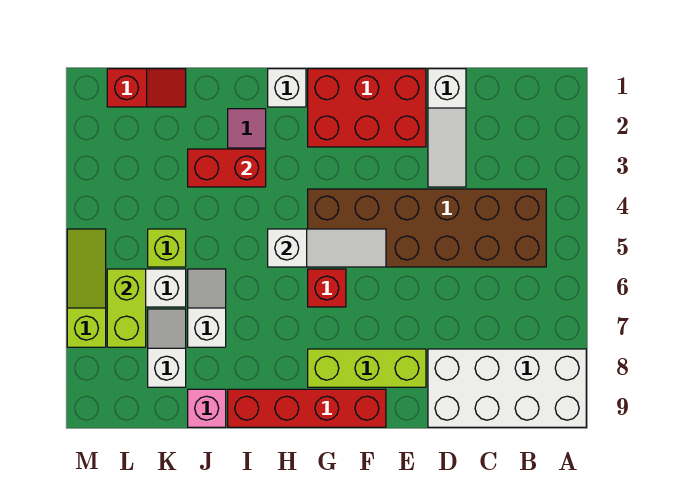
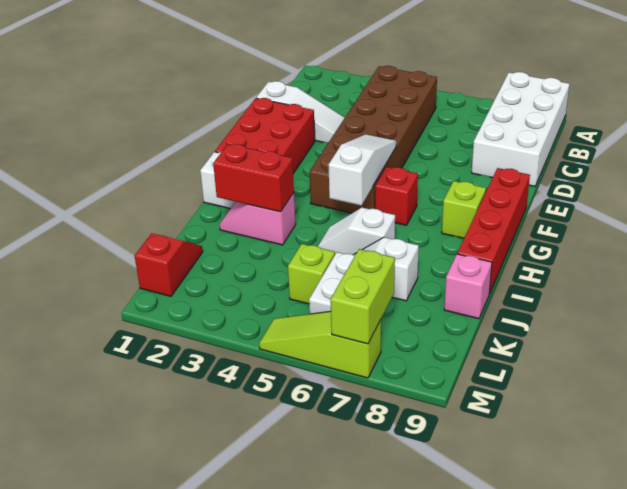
lime 1x3 brick [308,349,426,387] -> lime 1x1 brick [442,181,486,238]
red 1x2 brick [188,149,266,187] -> red 1x2 brick turned to [213,144,294,212]
white 1x2 slope [148,309,186,387] -> white 1x2 slope moved to [318,208,395,255]
lime 1x2 brick [107,269,146,347] -> lime 1x2 brick turned to [331,249,395,344]

